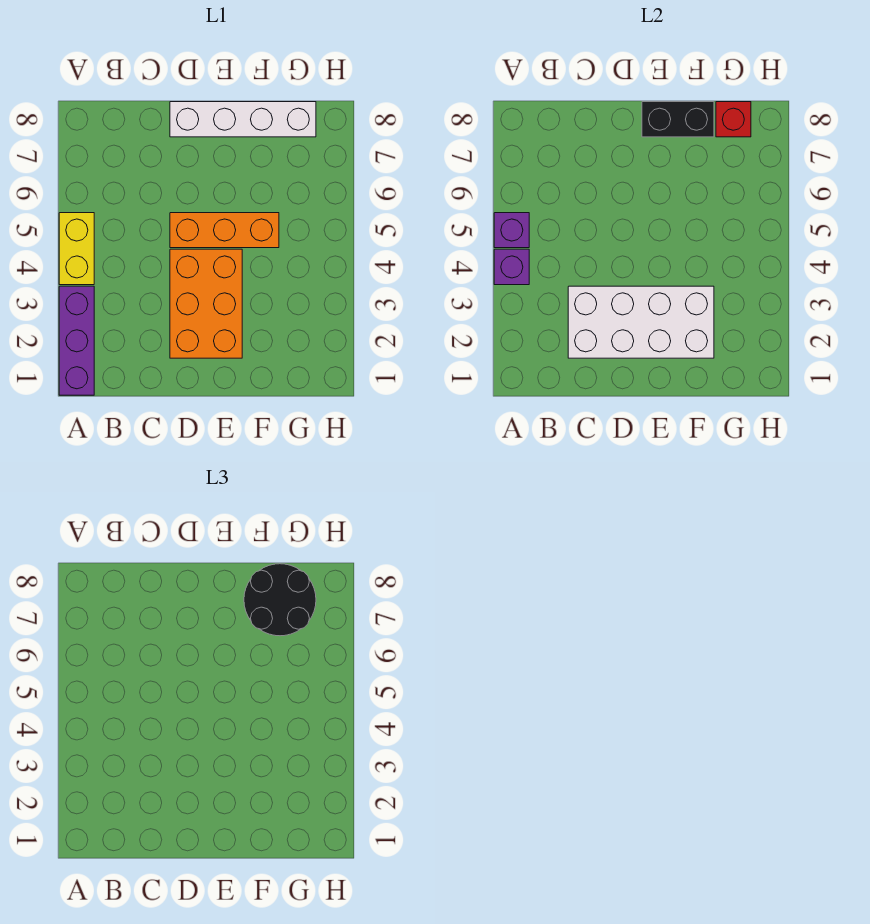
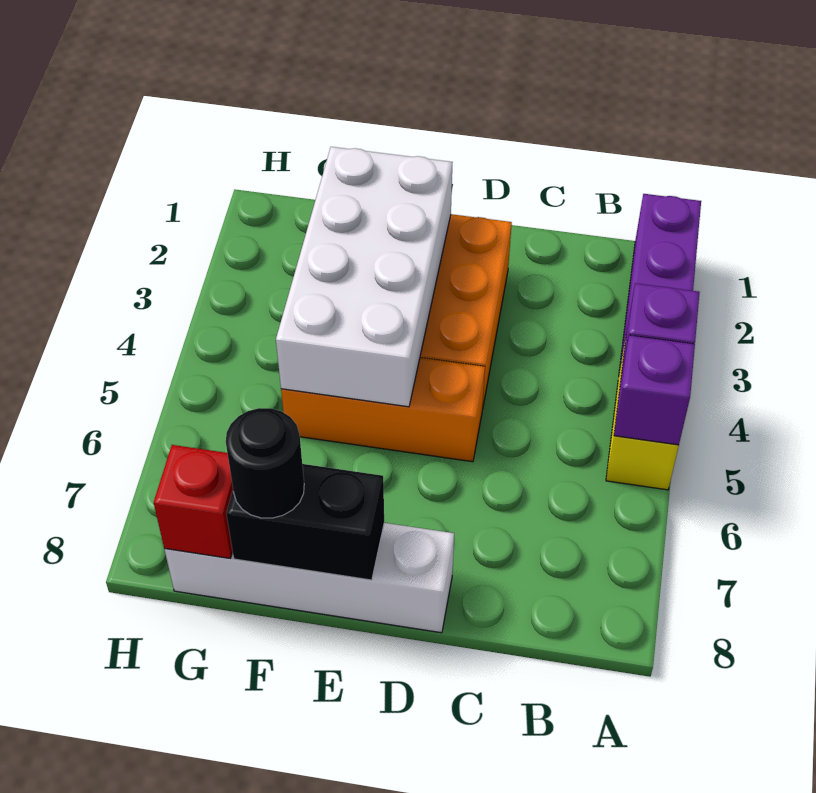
white 2x4 brick [568,286,714,358] -> white 2x4 brick turned to [276,147,453,407]
black 2x2 round brick [244,564,316,636] -> black 1x1 round brick [226,408,304,518]

